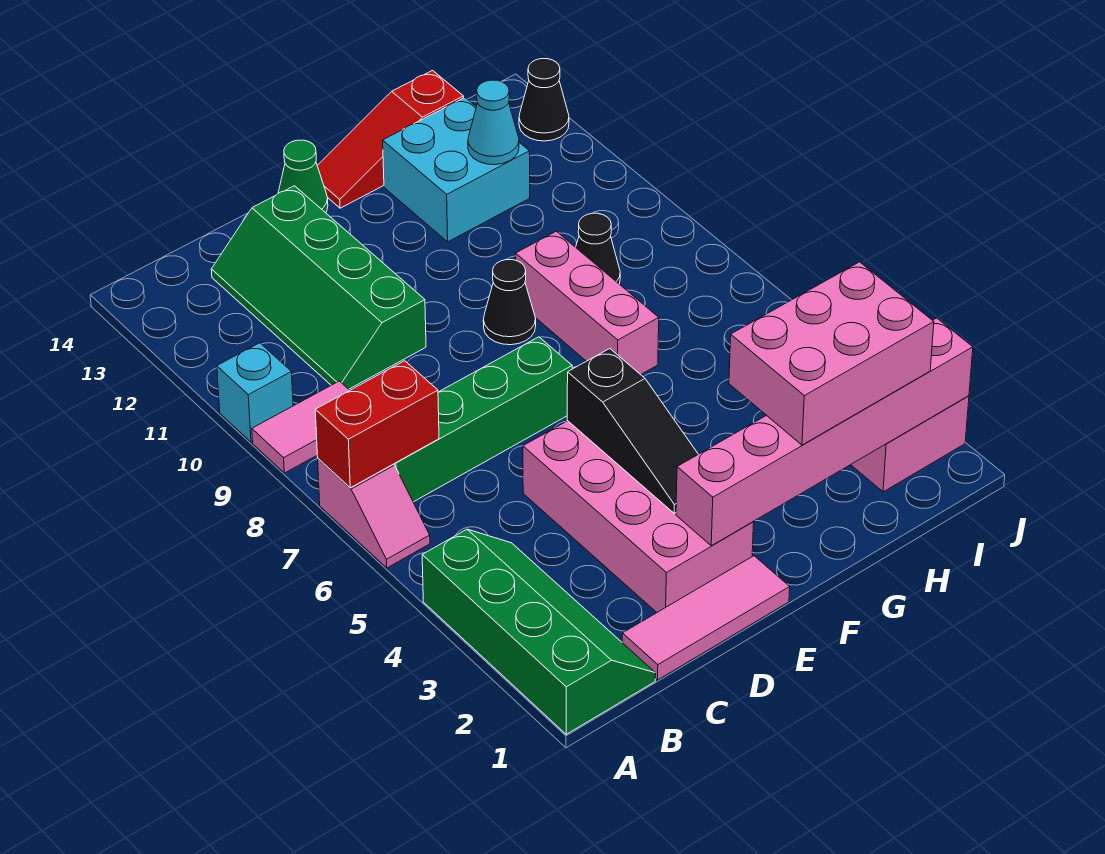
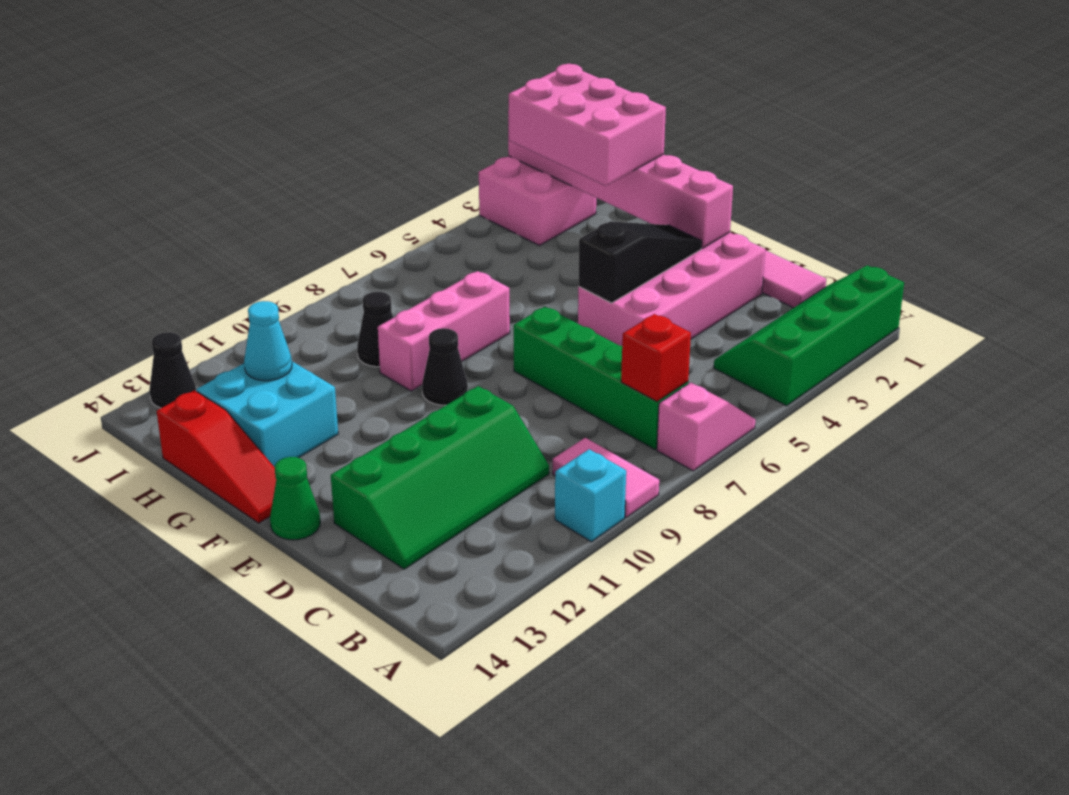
red 1x2 brick [315,361,439,488] -> red 1x1 brick [621,314,691,402]

